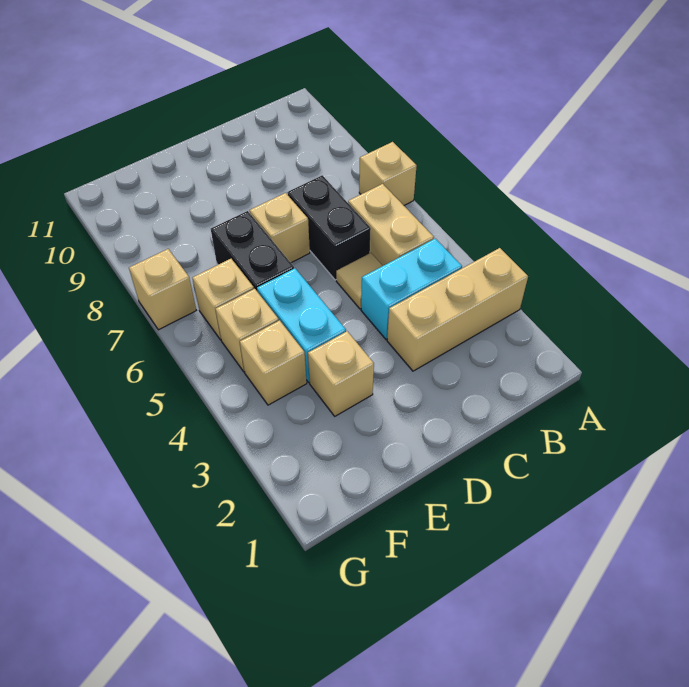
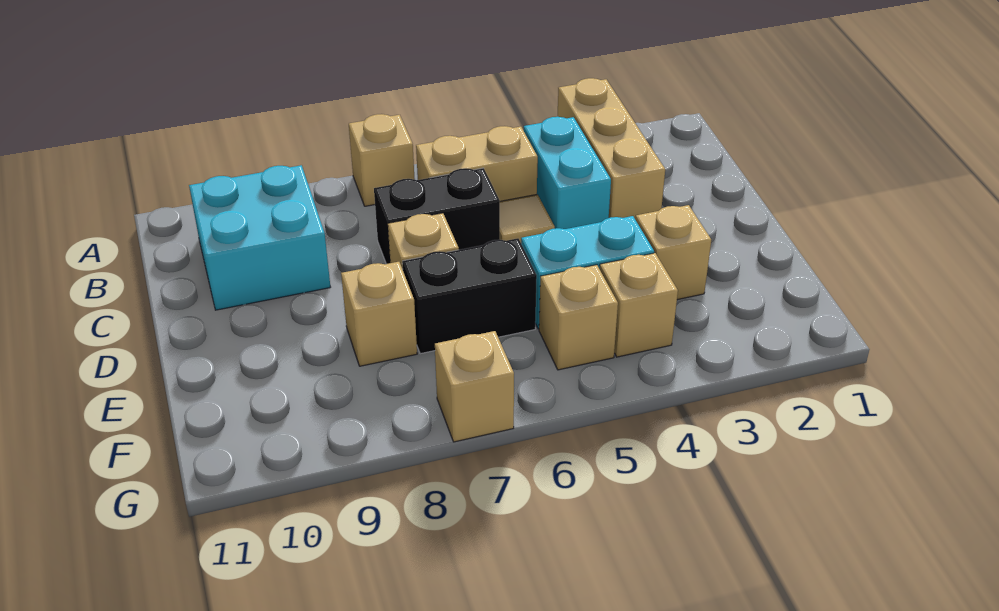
none -> cyan 2x2 brick [189,165,330,310]
tan 1x1 brick [192,259,254,340] -> tan 1x1 brick moved to [341,262,417,366]

